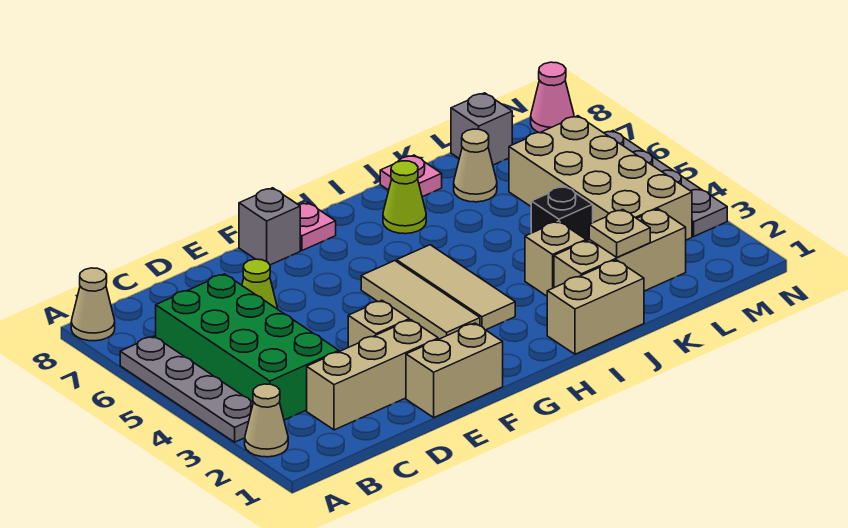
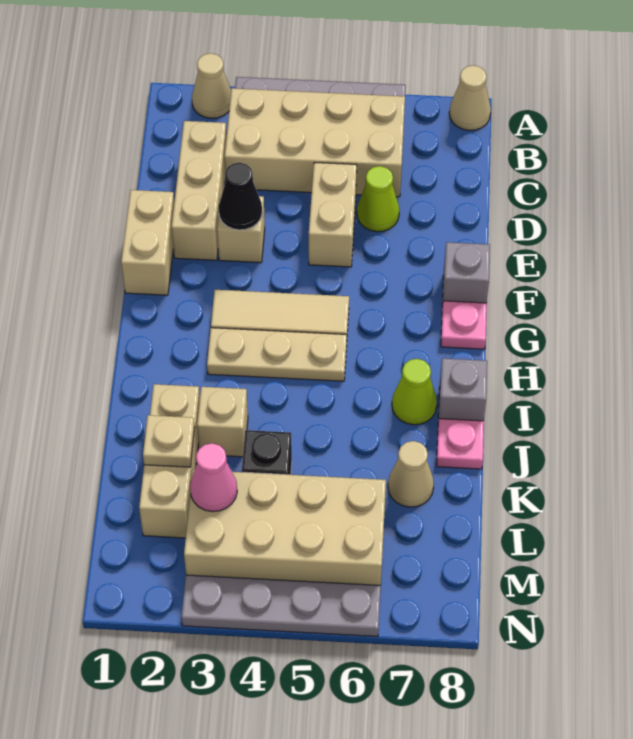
green 2x4 brick [156,274,339,420] -> tan 2x4 brick [225,88,405,197]
none -> black 1x1 cone [219,163,262,230]
tan 1x3 tile [397,245,515,330] -> tan 1x3 plate [207,328,347,381]
tan 1x2 brick [547,260,644,354] -> tan 1x2 brick moved to [309,162,357,267]
grey 1x1 brick [451,93,512,165] -> grey 1x1 brick moved to [438,358,487,422]
pink 1x1 cone [531,62,574,133] -> pink 1x1 cone moved to [190,443,237,512]

